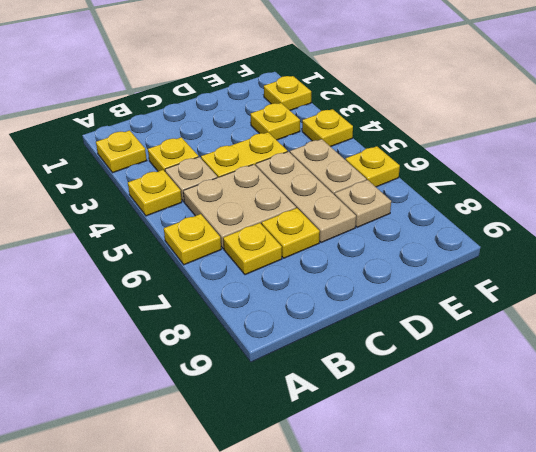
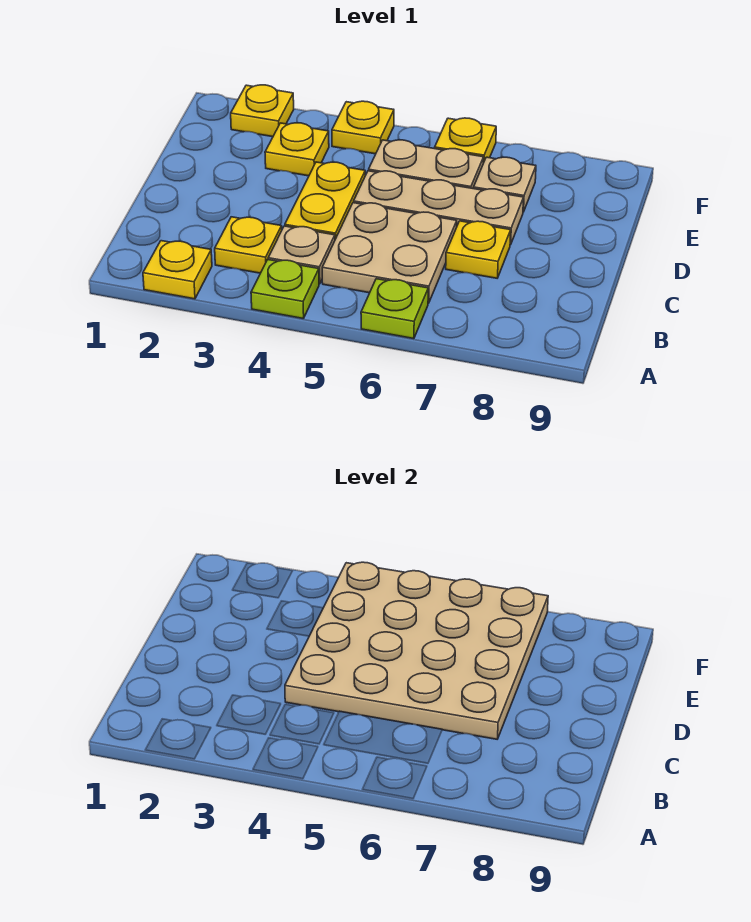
yellow 1x1 plate [128,170,182,216] -> lime 1x1 plate [251,260,319,319]
yellow 1x1 plate [164,214,221,265] -> lime 1x1 plate [361,279,428,339]
yellow 1x1 plate [223,223,282,275] -> none
none -> tan 4x4 plate [285,562,548,739]

